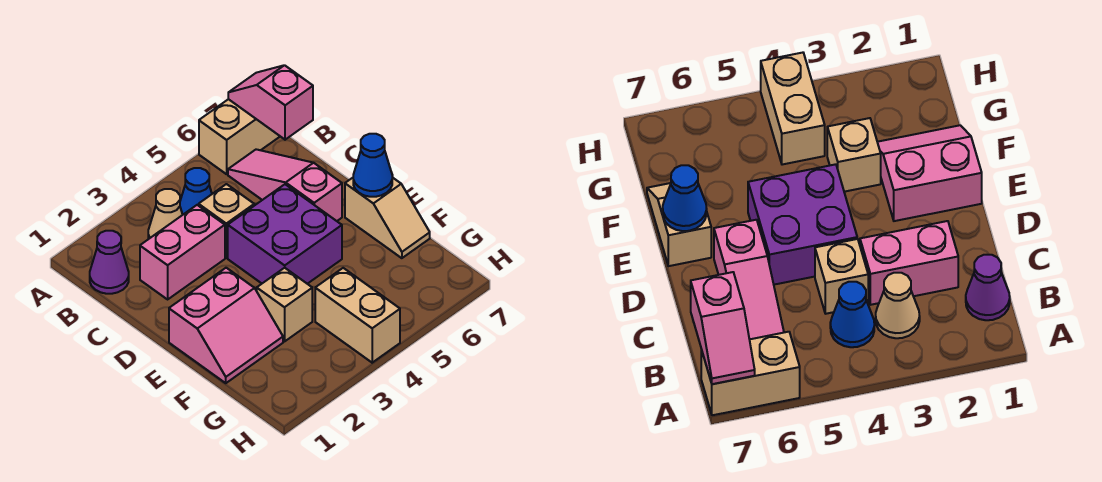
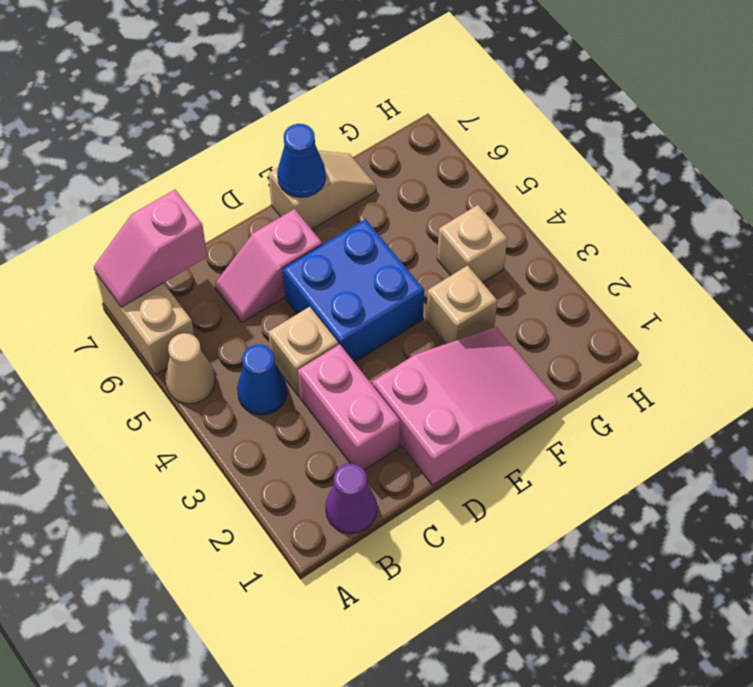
tan 1x1 cone [148,189,183,239] -> tan 1x1 cone moved to [165,333,215,404]
pink 1x3 slope [228,149,342,221] -> pink 1x2 slope [215,209,322,323]
purple 2x2 brick [228,184,342,284] -> blue 2x2 brick [283,219,424,362]
pink 2x2 slope [169,268,283,383] -> pink 2x3 slope [372,327,557,485]
tan 1x2 brick [315,268,400,363] -> tan 1x1 brick [437,205,507,283]

